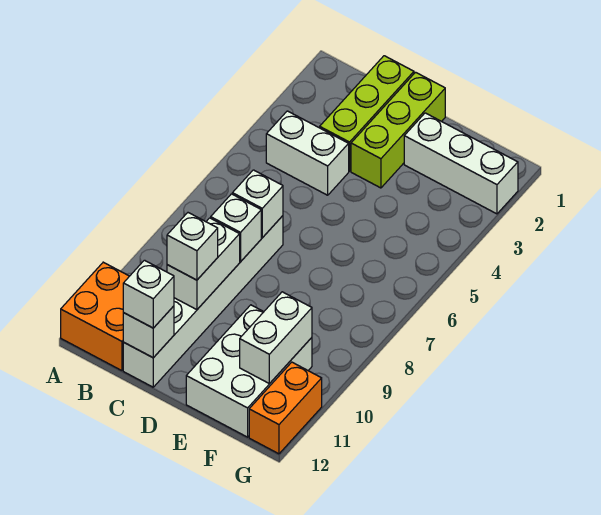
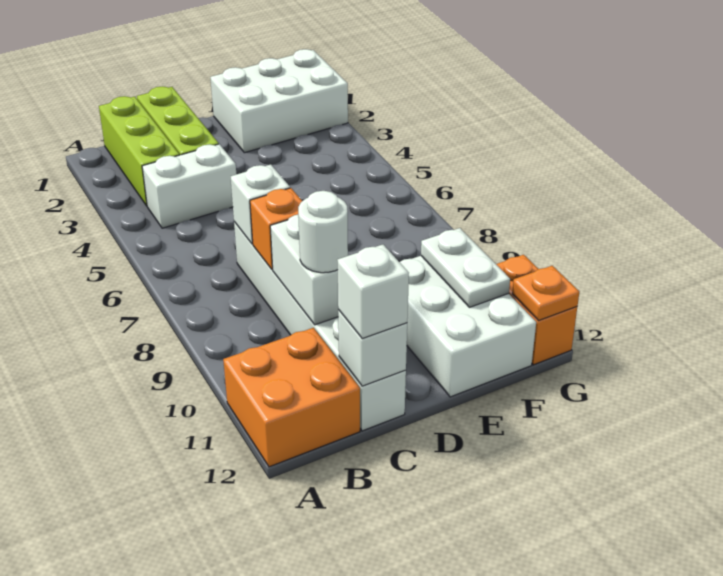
white 1x1 brick [211,194,261,262] -> orange 1x1 brick [250,188,302,270]
white 1x1 brick [167,213,218,280] -> white 1x1 round brick [298,191,348,273]
lime 1x3 brick [351,72,445,188] -> lime 1x3 brick moved to [99,96,180,206]
white 1x3 brick [404,113,518,214] -> white 2x3 brick [210,49,348,153]
white 1x2 brick [240,292,312,384] -> white 1x2 plate [421,228,510,307]
none -> orange 1x1 plate [512,266,579,321]

